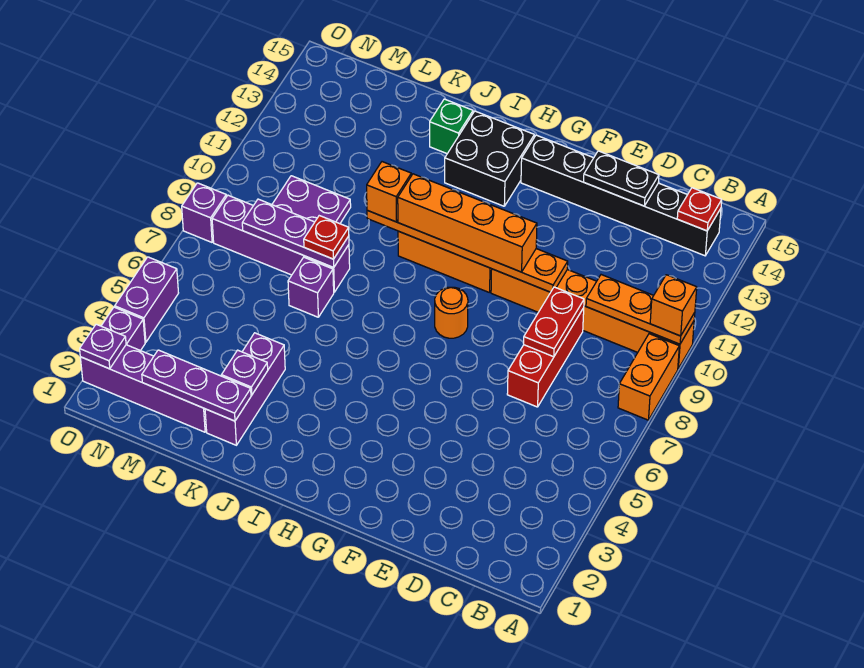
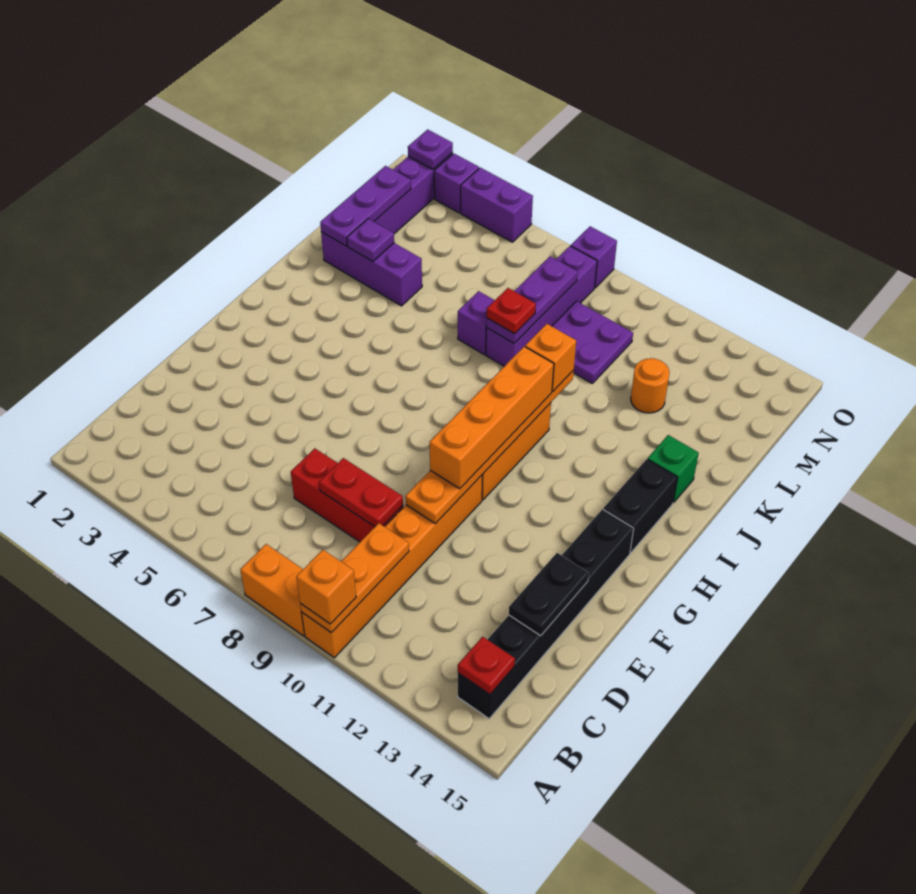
orange 1x1 round brick [435,287,468,338] -> orange 1x1 round brick moved to [631,358,670,413]
black 2x2 brick [445,111,534,206] -> black 1x2 brick [603,459,678,553]

